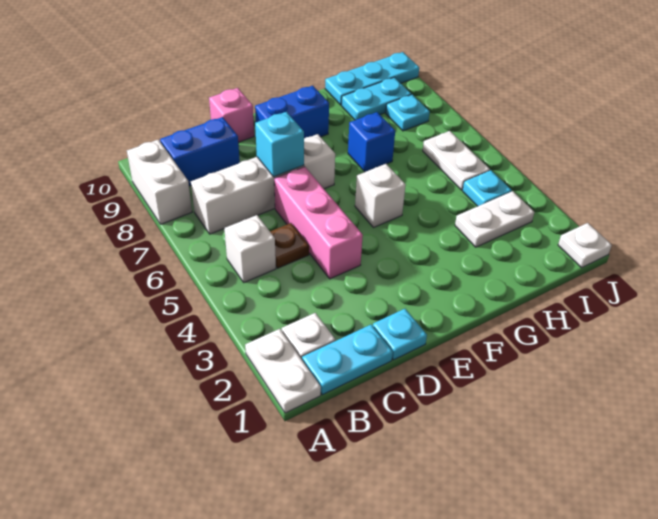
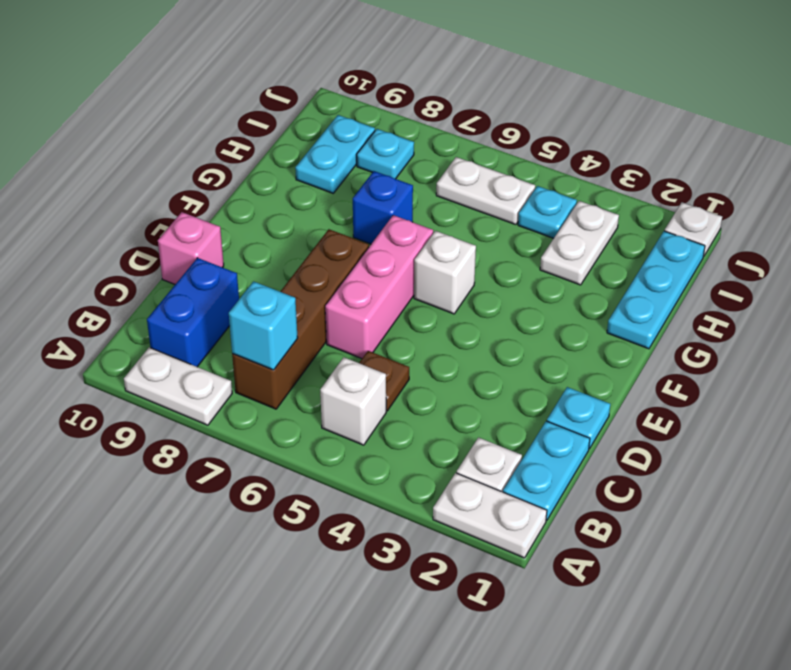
white 1x2 brick [127,140,192,224] -> white 1x2 plate [124,347,232,425]
white 1x4 brick [191,134,335,234] -> brown 1x4 brick [232,229,369,409]
pink 1x3 brick [274,167,363,279] -> pink 1x3 brick turned to [325,215,433,359]
cyan 1x1 brick [255,112,304,177] -> cyan 1x1 brick moved to [229,281,298,370]
blue 1x2 brick [255,86,329,139] -> none
cyan 1x3 plate [325,52,419,105] -> cyan 1x3 plate moved to [607,231,705,349]

